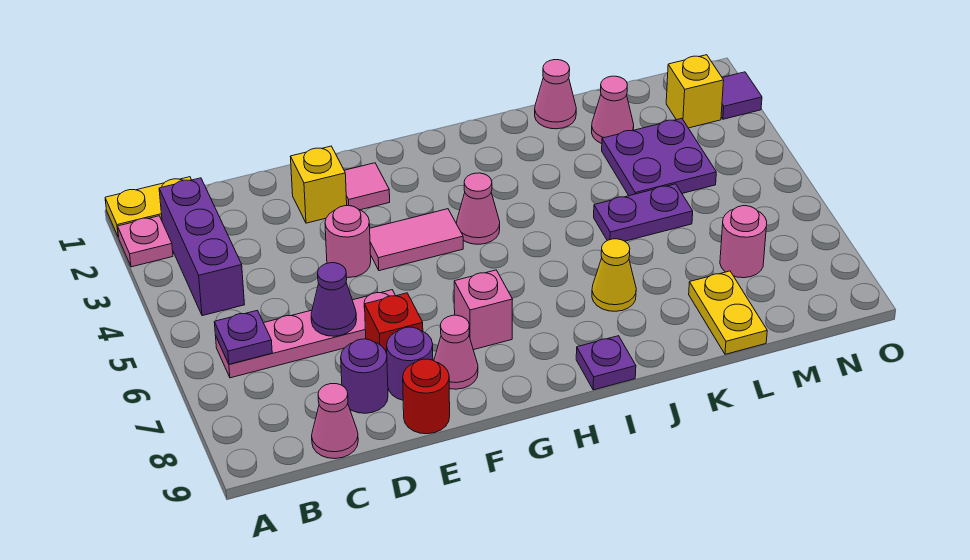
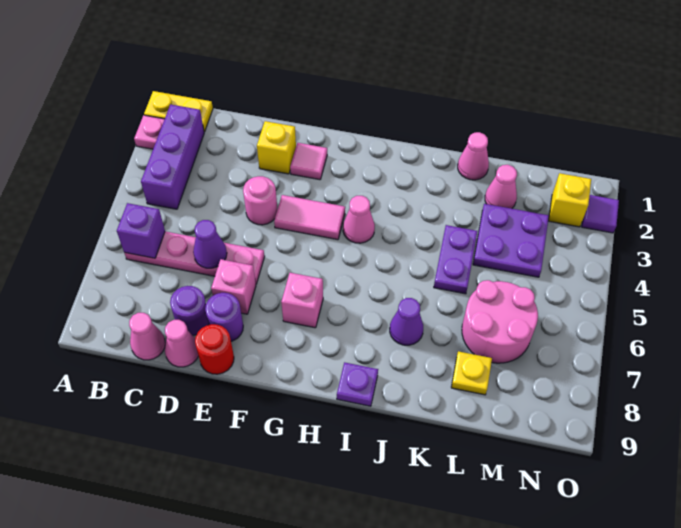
purple 1x1 plate [214,310,272,364] -> purple 1x1 brick [117,203,165,258]
red 1x1 brick [365,293,423,354] -> pink 1x1 brick [211,259,256,314]
pink 1x1 cone [434,315,478,389] -> pink 1x1 cone moved to [165,320,198,367]
yellow 1x1 cone [592,239,636,311] -> purple 1x1 cone [390,298,423,345]
purple 1x2 plate [594,184,693,241] -> purple 1x2 plate turned to [434,225,477,294]
yellow 1x2 plate [689,271,767,354] -> yellow 1x1 plate [451,351,492,395]
pink 1x1 round brick [720,206,767,278] -> pink 2x2 round brick [462,280,538,363]

